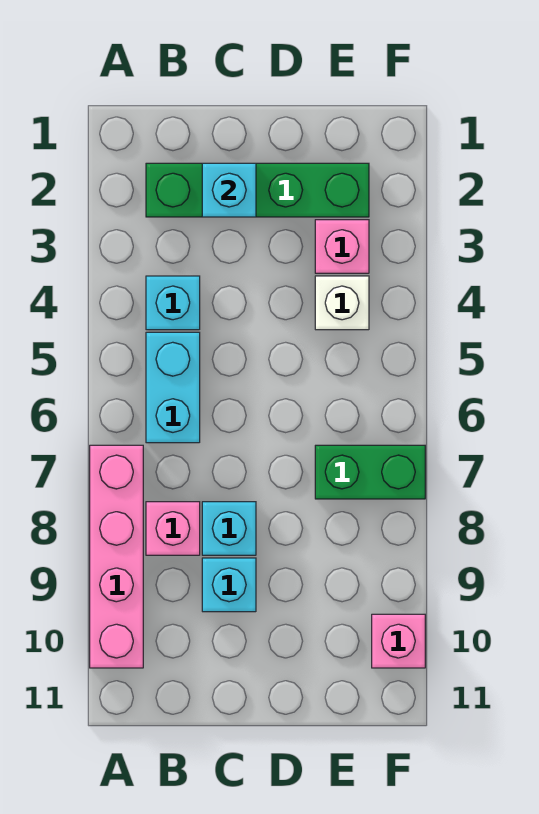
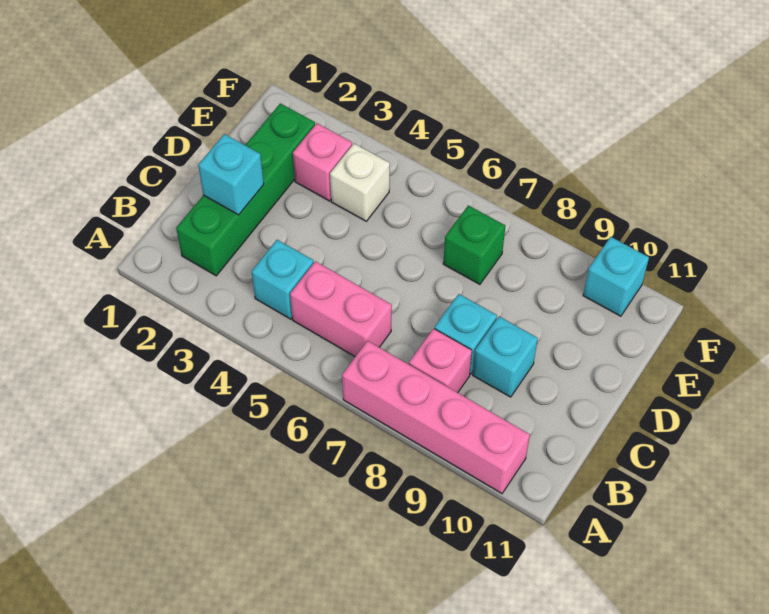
cyan 1x2 brick [146,332,200,443] -> pink 1x2 brick [290,261,392,357]
green 1x2 brick [315,445,425,499] -> green 1x1 brick [443,205,505,284]
pink 1x1 brick [372,614,425,668] -> cyan 1x1 brick [583,237,649,316]

